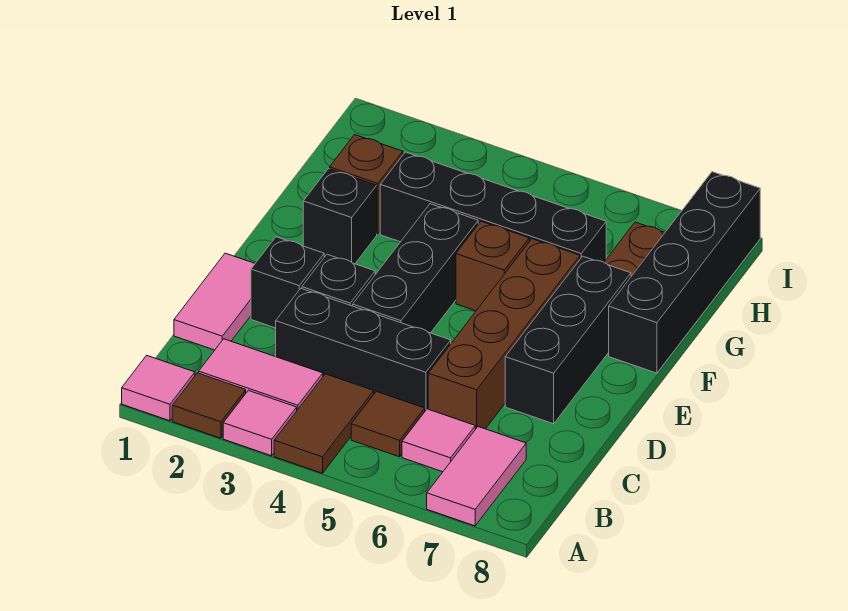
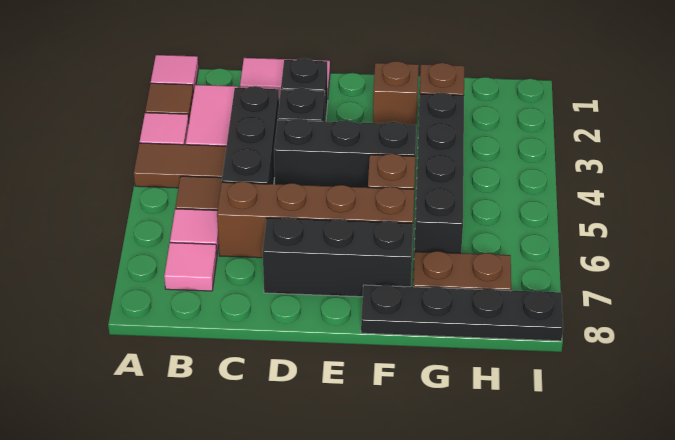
pink 1x2 tile [427,427,526,526] -> pink 1x1 tile [164,243,217,291]
black 1x1 brick [303,169,377,264] -> brown 1x1 brick [373,61,419,125]
black 1x4 brick [609,172,760,373] -> black 1x4 plate [361,285,563,341]

